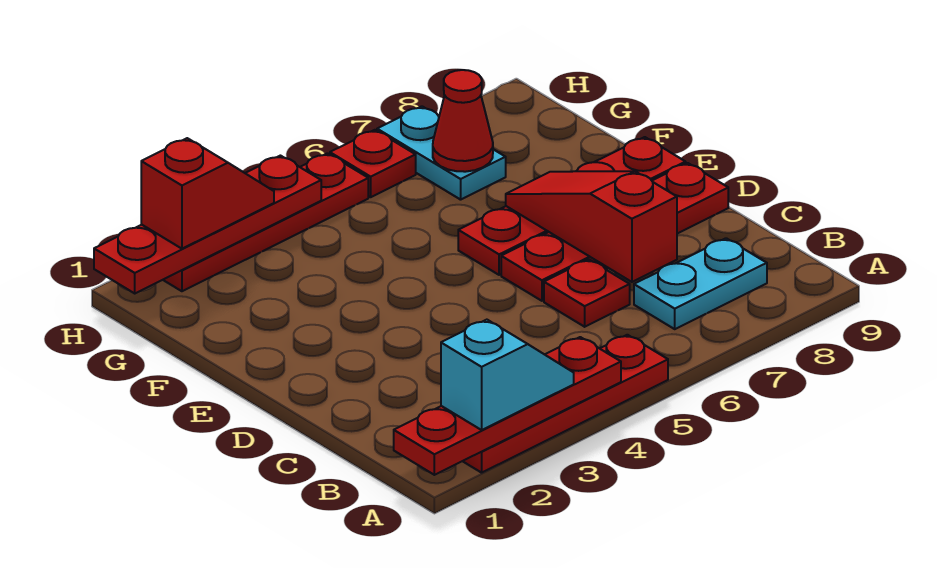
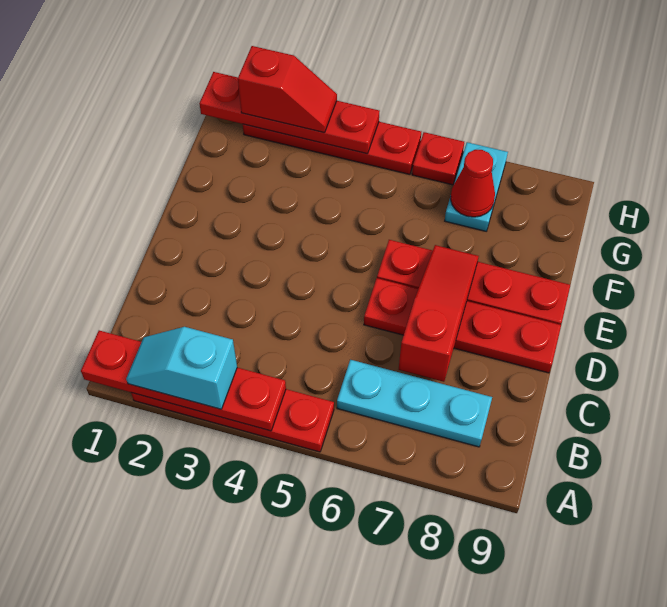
cyan 1x2 slope [441,320,574,430] -> cyan 1x2 slope turned to [126,327,237,409]
cyan 1x2 plate [634,238,767,329] -> cyan 1x3 plate [337,360,492,447]
red 1x1 plate [544,259,630,327] -> none

